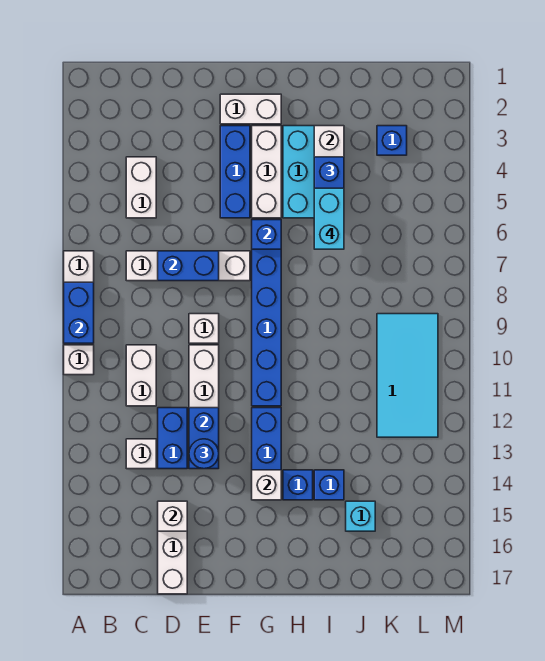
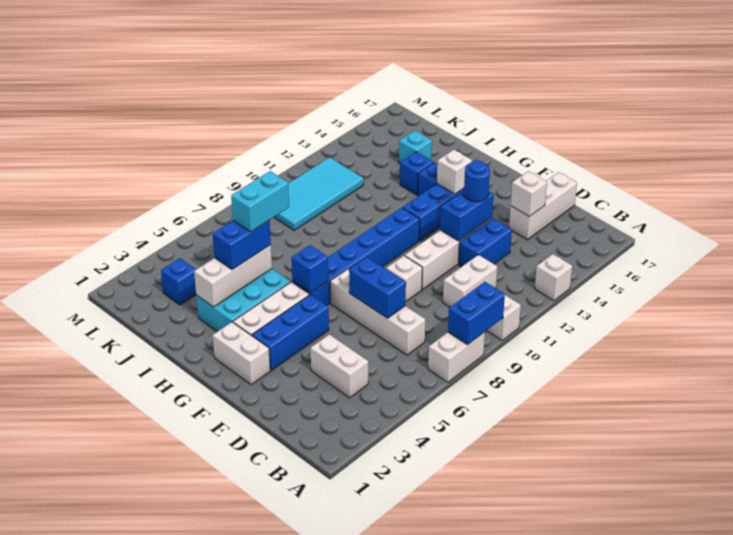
white 1x2 brick [126,157,156,218] -> white 1x2 brick turned to [311,334,368,398]
white 1x1 brick [126,439,156,469] -> white 1x1 brick moved to [535,254,572,301]

